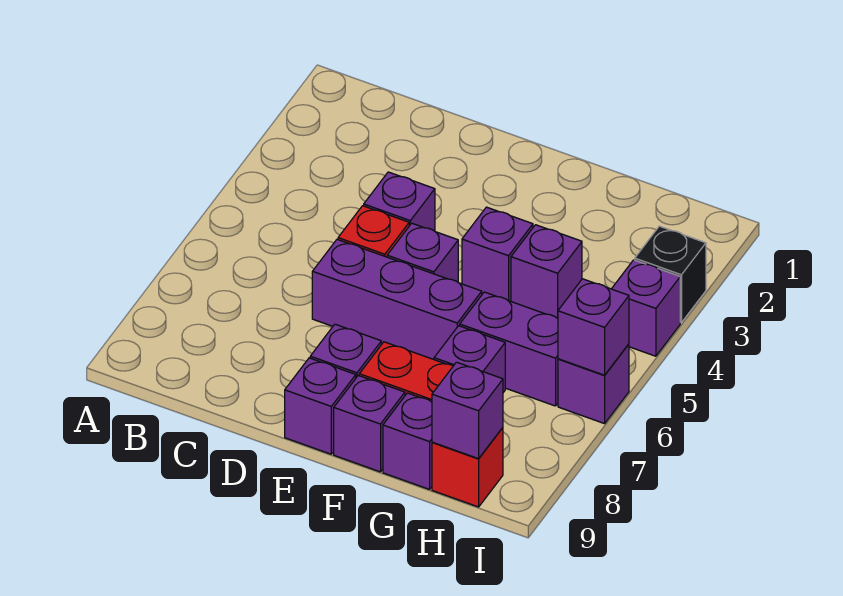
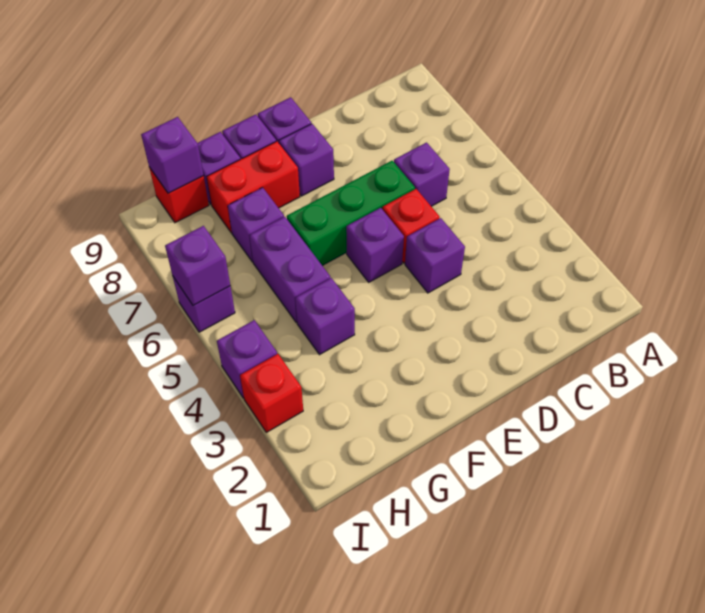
purple 1x3 brick [312,239,482,359] -> green 1x3 brick [287,161,415,266]
purple 1x1 brick [462,207,533,301] -> purple 1x1 brick moved to [394,143,450,206]
purple 1x2 brick [460,292,558,406] -> purple 1x2 brick turned to [250,217,330,323]
black 1x1 brick [635,226,706,323] -> red 1x1 brick [240,354,303,432]

